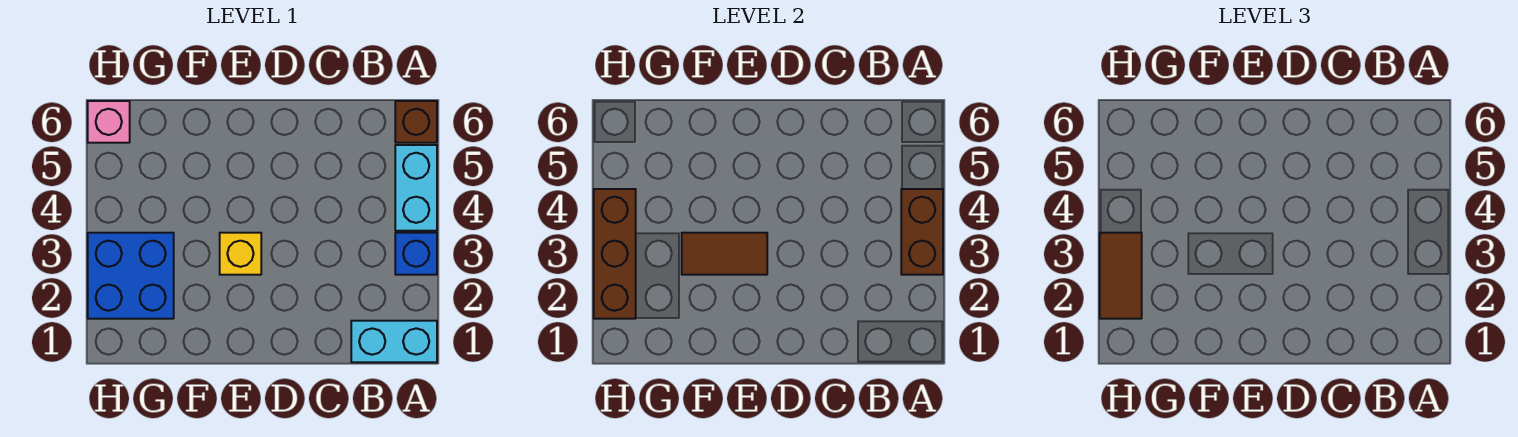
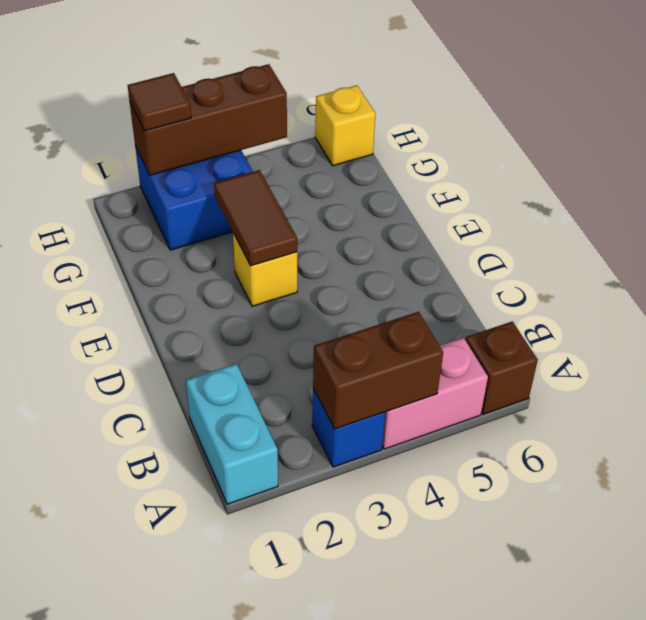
cyan 1x2 brick [395,145,437,231] -> pink 1x2 brick [382,338,488,449]
brown 1x2 tile [1100,233,1142,319] -> brown 1x1 tile [128,73,191,131]
pink 1x1 brick [88,101,130,143] -> yellow 1x1 brick [315,85,376,166]

